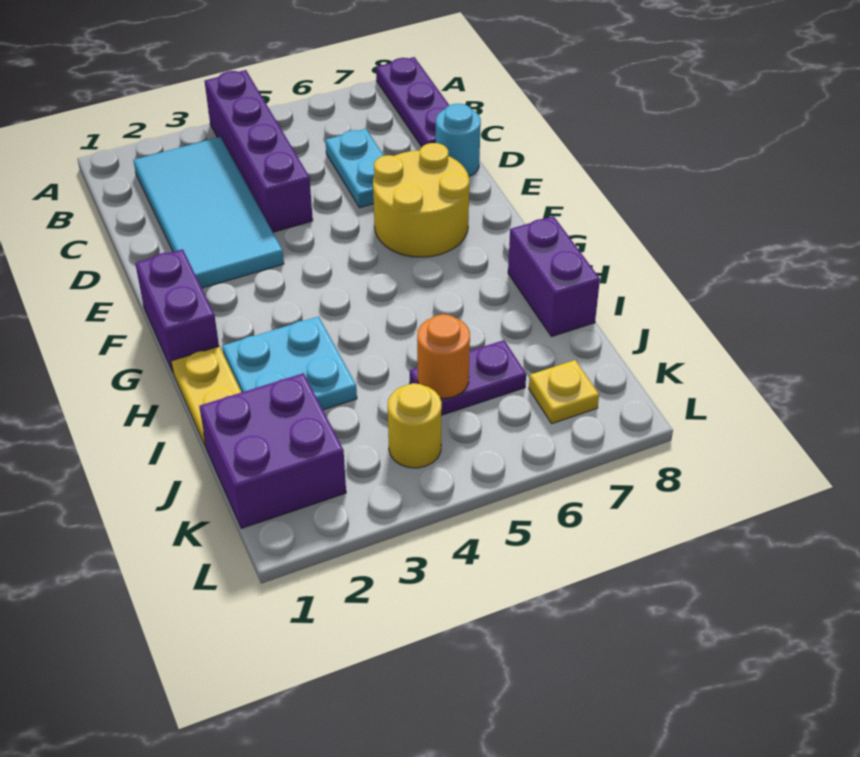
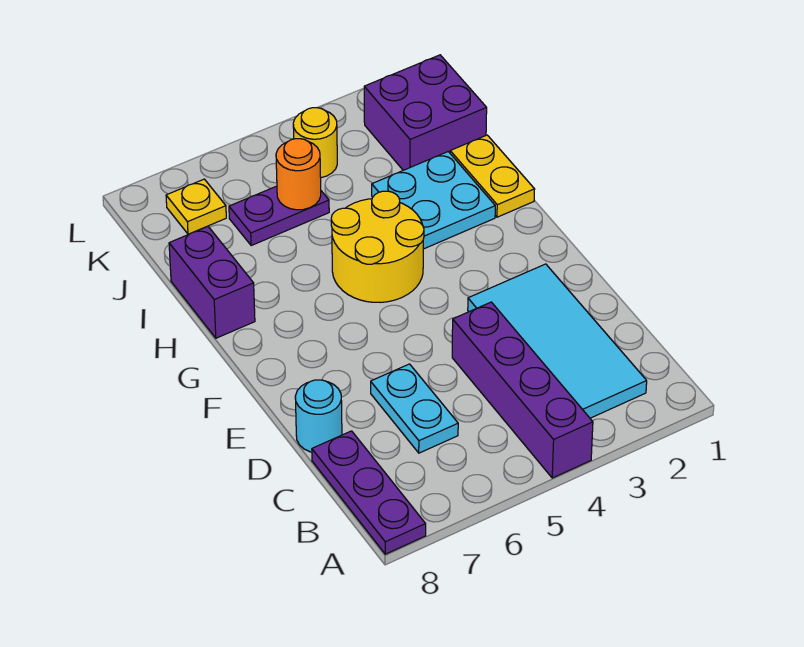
yellow 2x2 round brick [373,143,469,257] -> yellow 2x2 round brick moved to [331,191,424,302]
purple 1x2 brick [135,249,219,372] -> none

